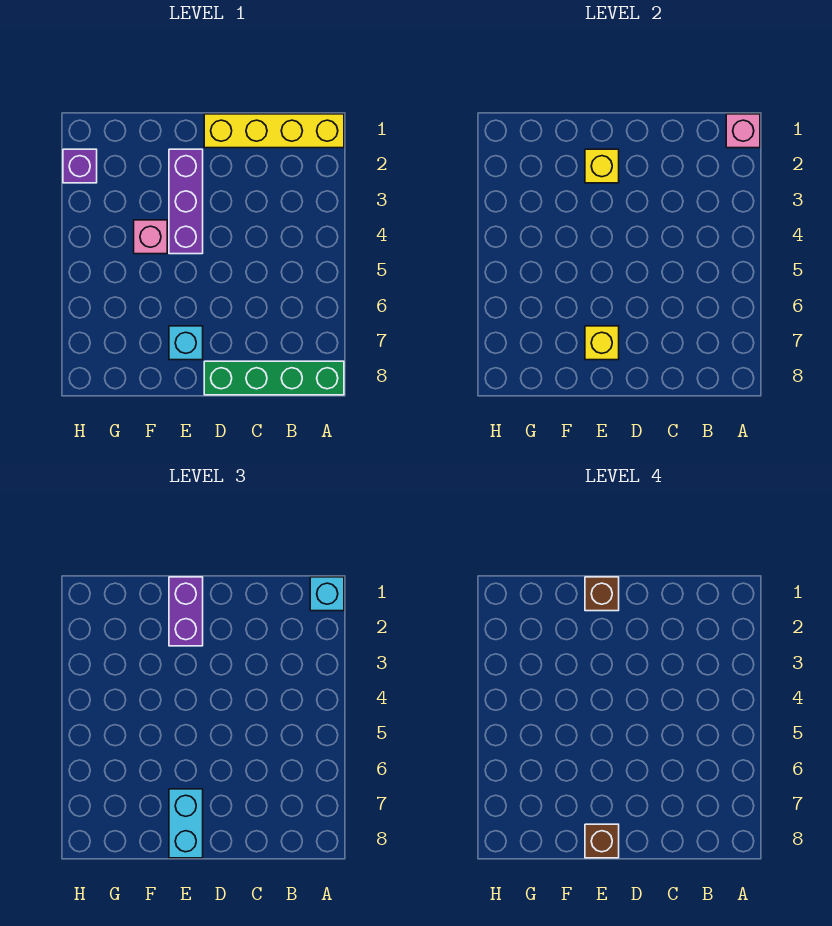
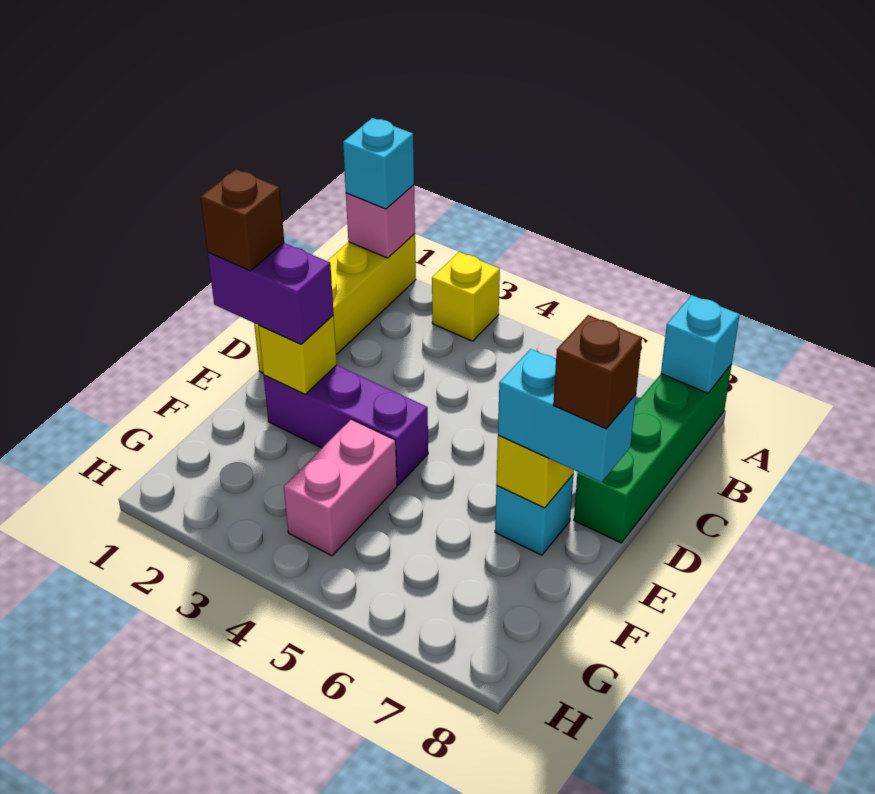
none -> yellow 1x1 brick [432,252,500,341]
none -> cyan 1x1 brick [661,295,740,393]
pink 1x1 brick [134,220,167,254] -> pink 1x2 brick [284,419,397,556]
purple 1x1 brick [63,149,97,183] -> none

